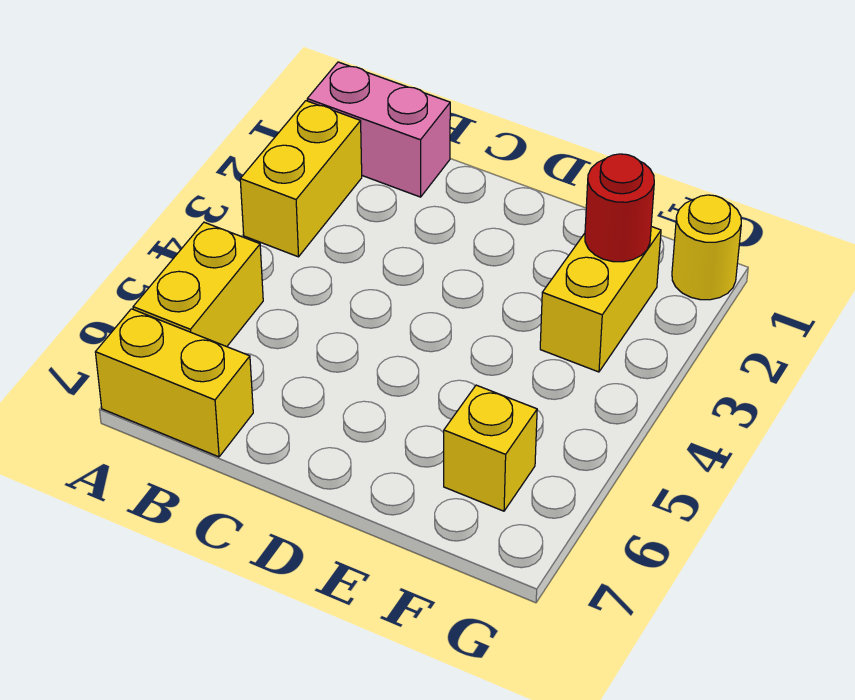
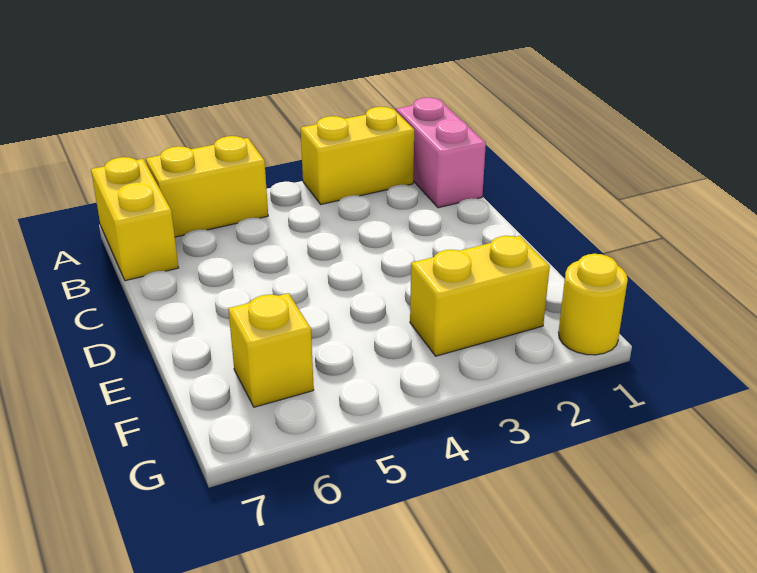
red 1x1 round brick [585,154,654,262] -> none

